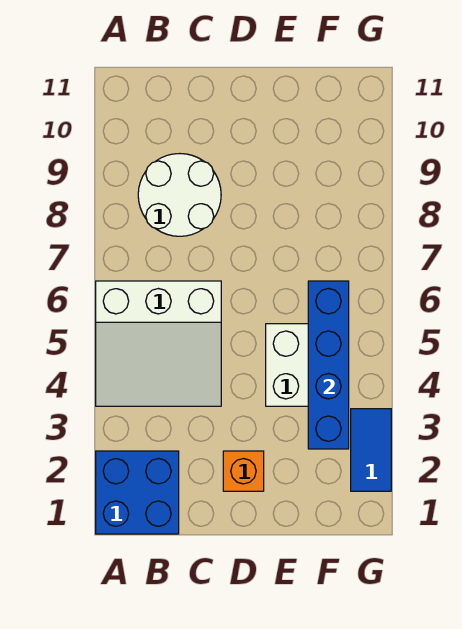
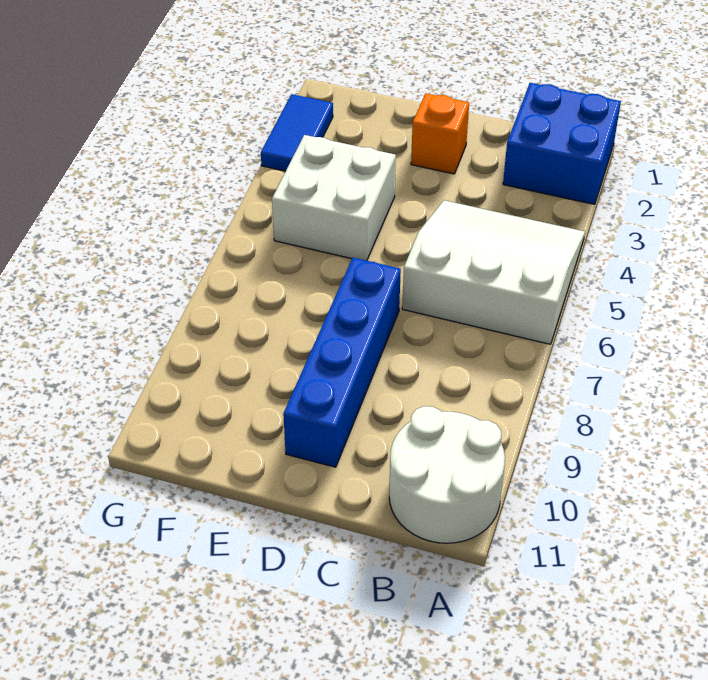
white 2x2 round brick [138,154,221,236] -> white 2x2 round brick moved to [389,406,505,543]
blue 1x4 brick [308,281,349,449] -> blue 1x4 brick moved to [283,258,401,467]

